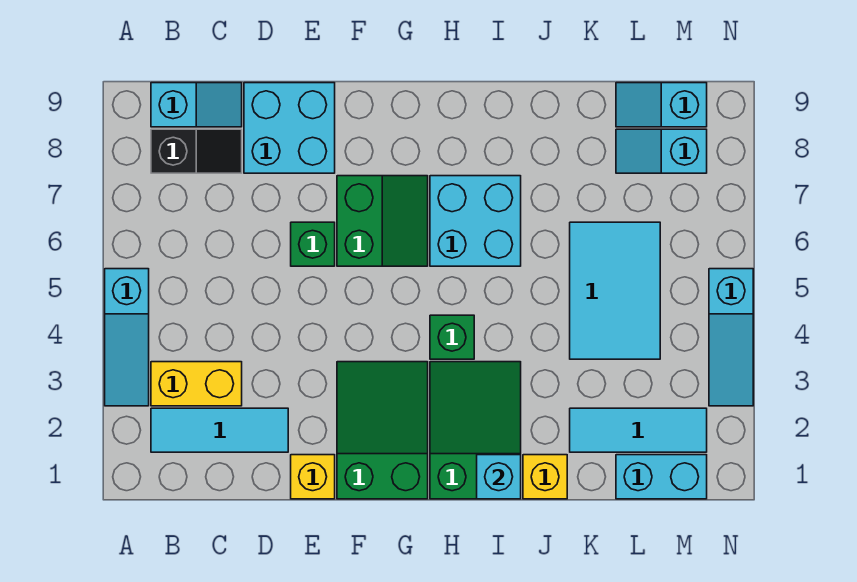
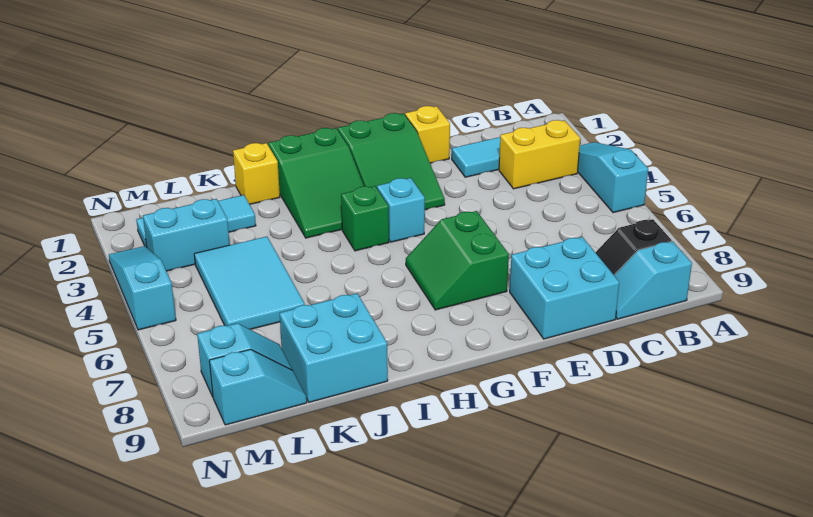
green 1x1 brick [291,222,335,266] -> none
cyan 2x2 brick [430,176,521,266] -> cyan 2x2 brick moved to [280,293,388,402]
cyan 1x1 brick [477,455,521,499] -> cyan 1x1 brick moved to [377,178,425,242]
cyan 1x2 brick [616,455,707,499] -> cyan 1x2 brick moved to [143,199,230,271]

